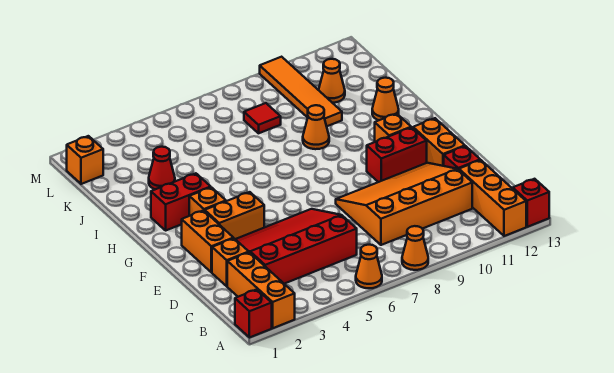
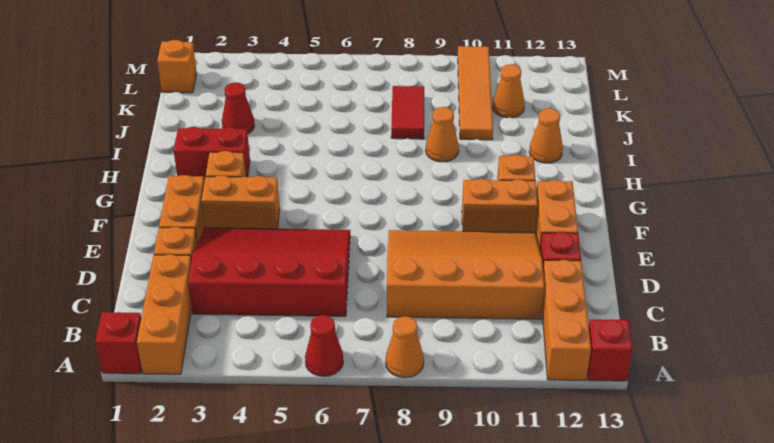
orange 1x1 cone [356,245,382,288] -> red 1x1 cone [305,315,344,376]
red 1x2 brick [367,127,427,182] -> orange 1x2 brick [462,179,538,232]
red 1x1 tile [244,103,281,133] -> red 1x2 tile [391,86,424,139]

